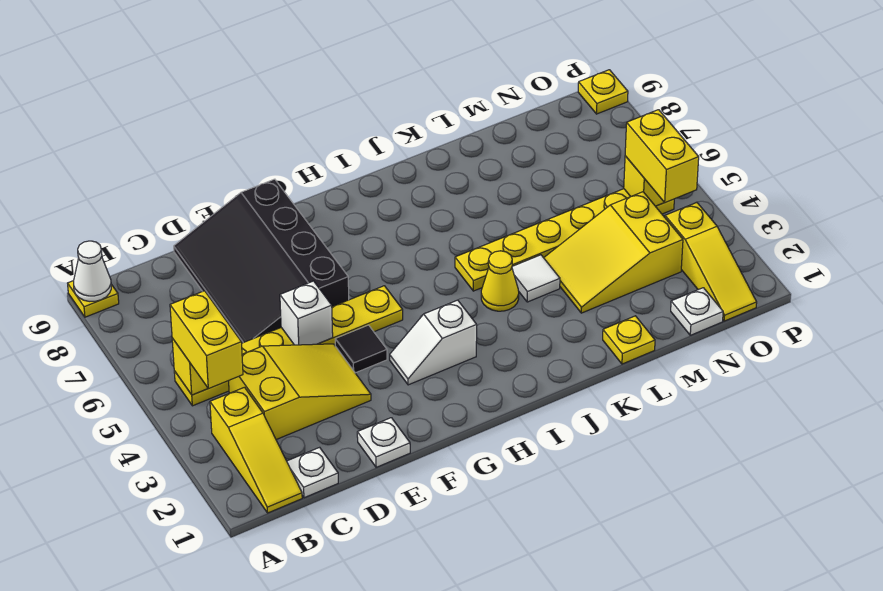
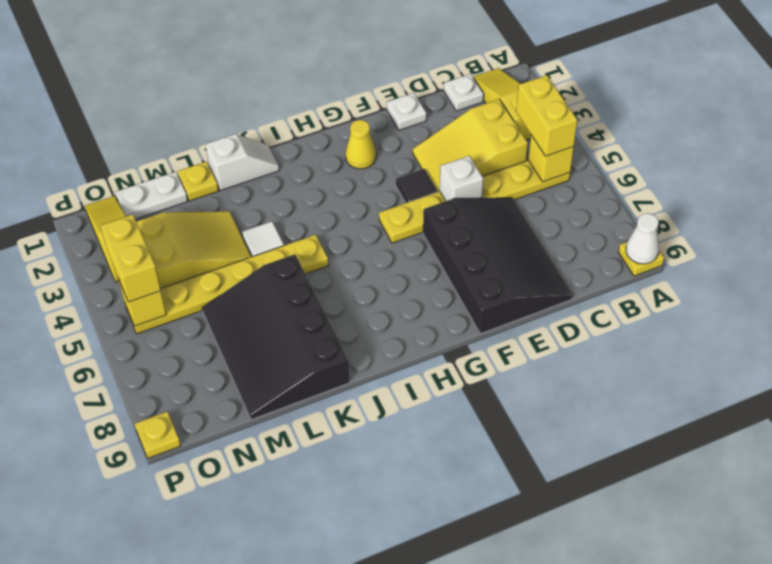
white 1x2 slope [390,300,477,385] -> white 1x2 slope moved to [206,134,279,191]
yellow 1x1 cone [481,251,519,311] -> yellow 1x1 cone moved to [346,120,376,169]
none -> black 3x4 slope [202,254,350,420]
white 1x1 plate [671,288,723,335] -> white 1x2 plate [115,172,188,219]

